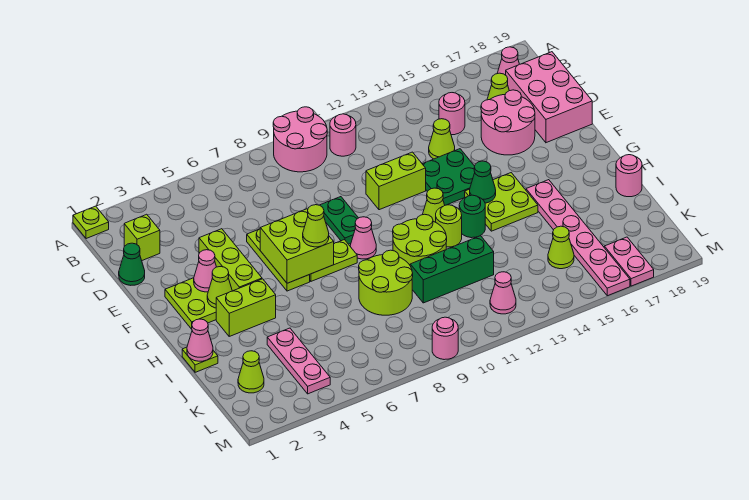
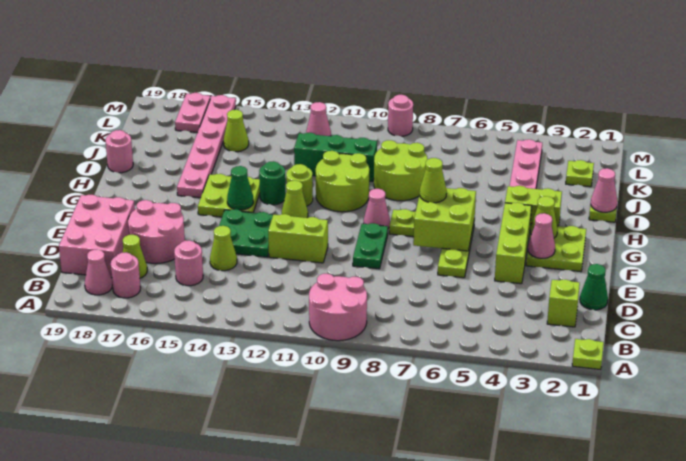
pink 1x1 round brick [330,114,356,156] -> pink 1x1 round brick moved to [111,252,141,298]
lime 1x1 cone [238,351,264,393] -> lime 1x1 plate [566,160,594,187]

